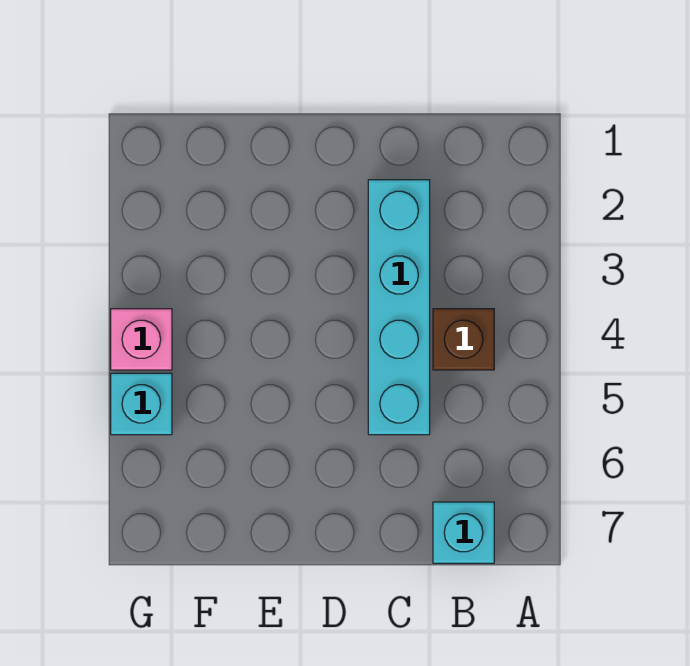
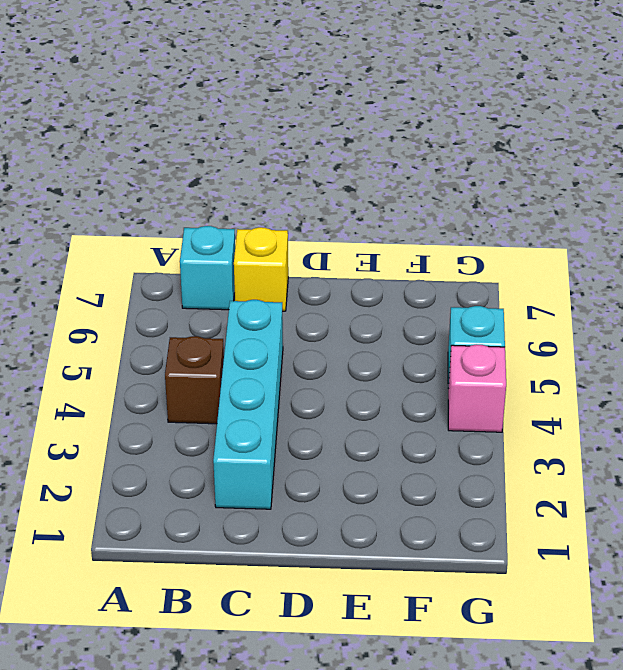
none -> yellow 1x1 brick [234,227,288,311]

